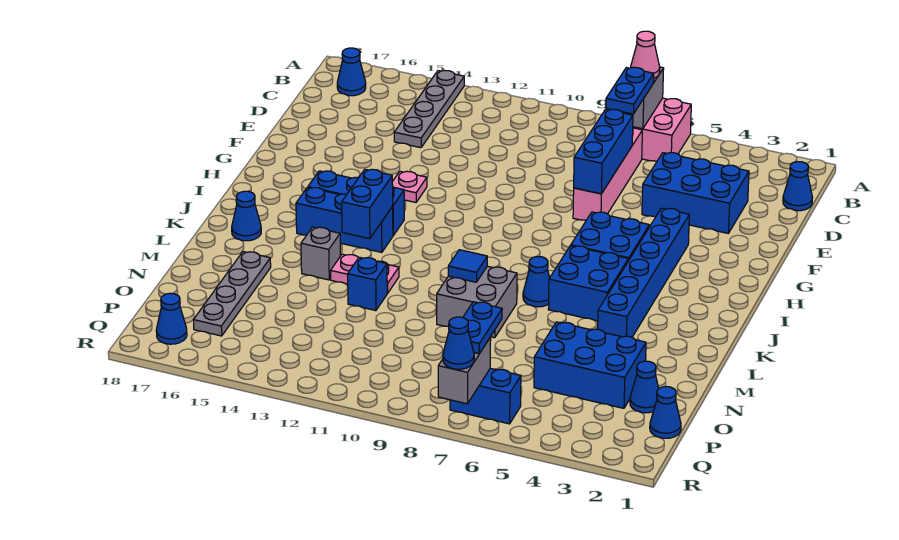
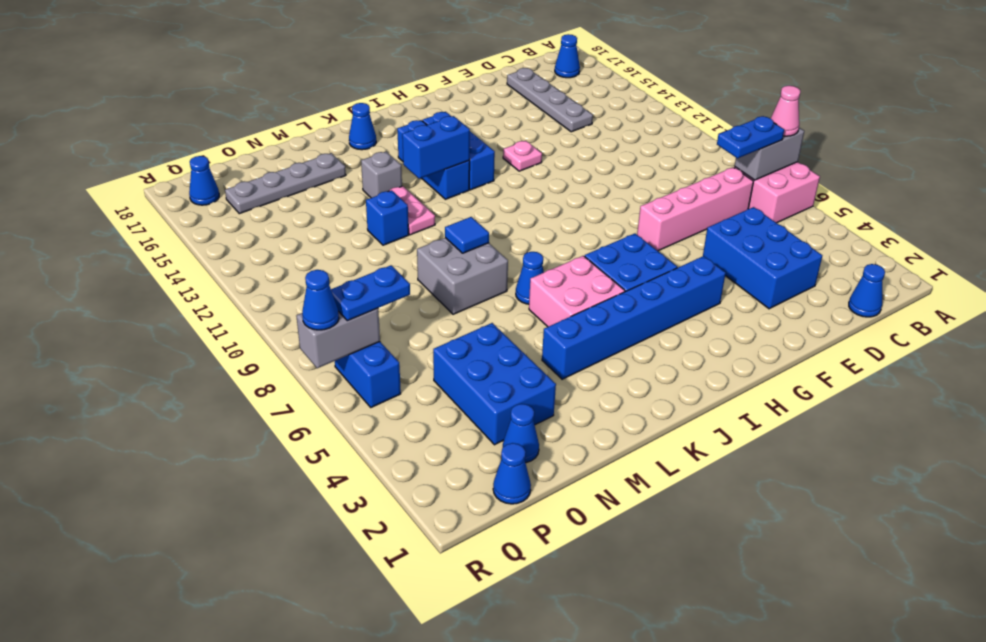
grey 1x4 plate [394,70,464,148] -> grey 1x4 plate turned to [507,68,593,132]
blue 1x3 brick [574,109,633,194] -> none
blue 2x2 brick [548,246,628,321] -> pink 2x2 brick [529,256,625,327]

